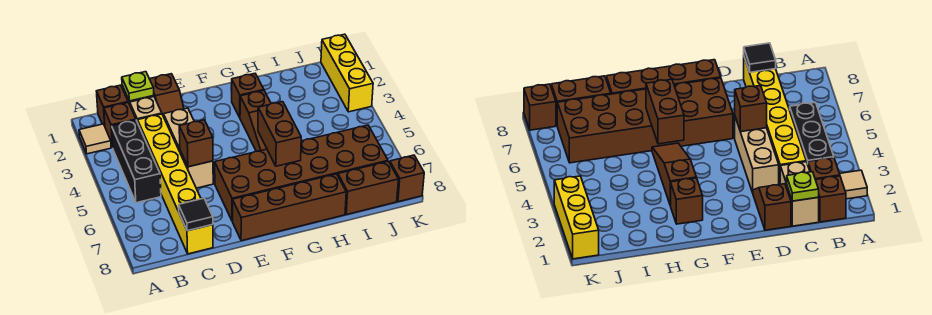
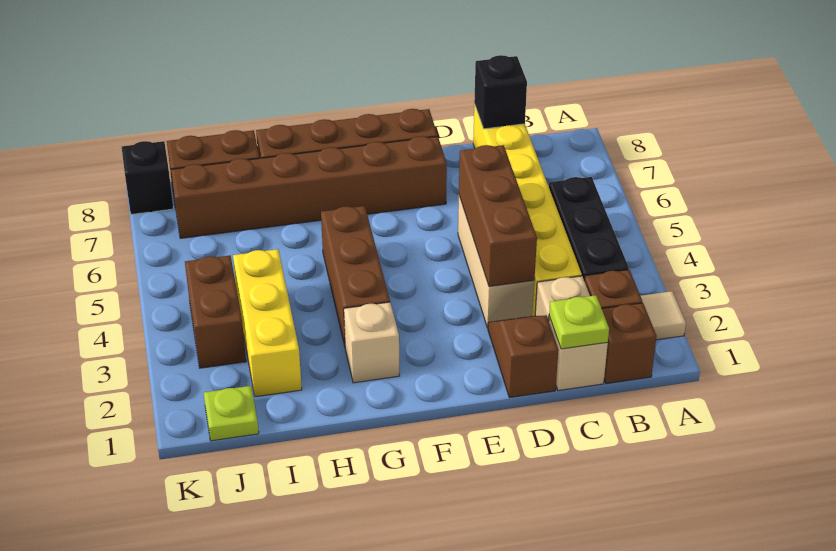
black 1x1 tile [179,198,213,231] -> black 1x1 brick [474,55,527,129]
brown 1x1 brick [179,120,213,167] -> brown 1x3 brick [459,145,537,287]
brown 2x6 brick [215,125,388,221] -> brown 1x6 brick [171,136,447,238]
brown 1x1 brick [232,74,264,117] -> tan 1x1 brick [344,302,399,383]
brown 1x3 slope [240,91,271,151] -> brown 1x3 brick [321,206,390,346]
brown 1x2 brick [258,102,301,166] -> brown 1x2 brick moved to [185,256,246,368]
none -> lime 1x1 plate [204,386,259,441]
yellow 1x3 brick [321,34,373,112] -> yellow 1x3 brick moved to [233,249,302,397]
brown 1x1 brick [390,155,424,202] -> black 1x1 brick [122,141,173,214]

